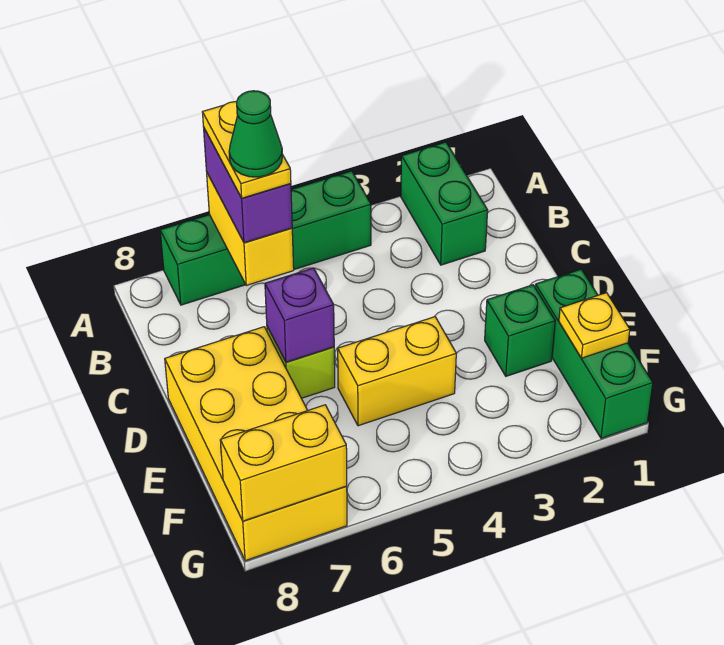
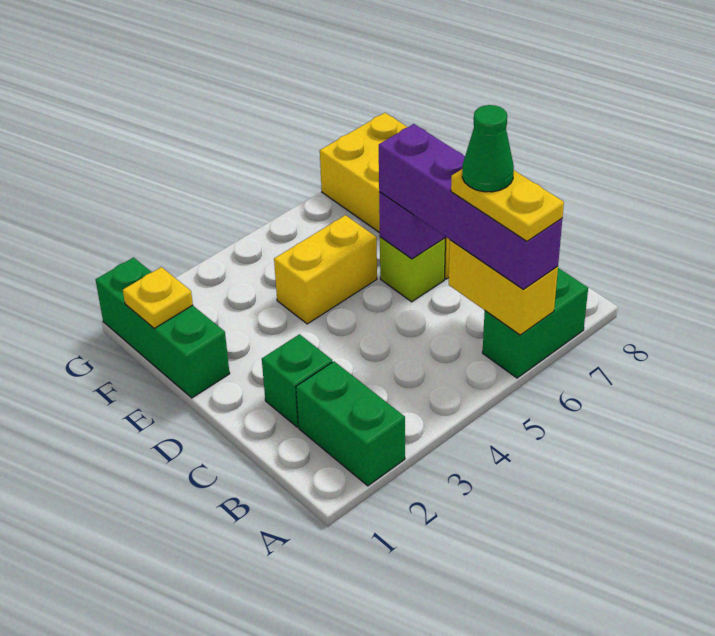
green 1x4 brick [160,171,371,305] -> green 1x2 brick [483,268,588,378]
purple 1x2 brick [204,129,292,243] -> purple 1x4 brick [379,124,562,289]
green 1x1 brick [485,285,555,376] -> green 1x1 brick moved to [262,334,332,427]
yellow 1x2 brick [220,405,347,521] -> none

